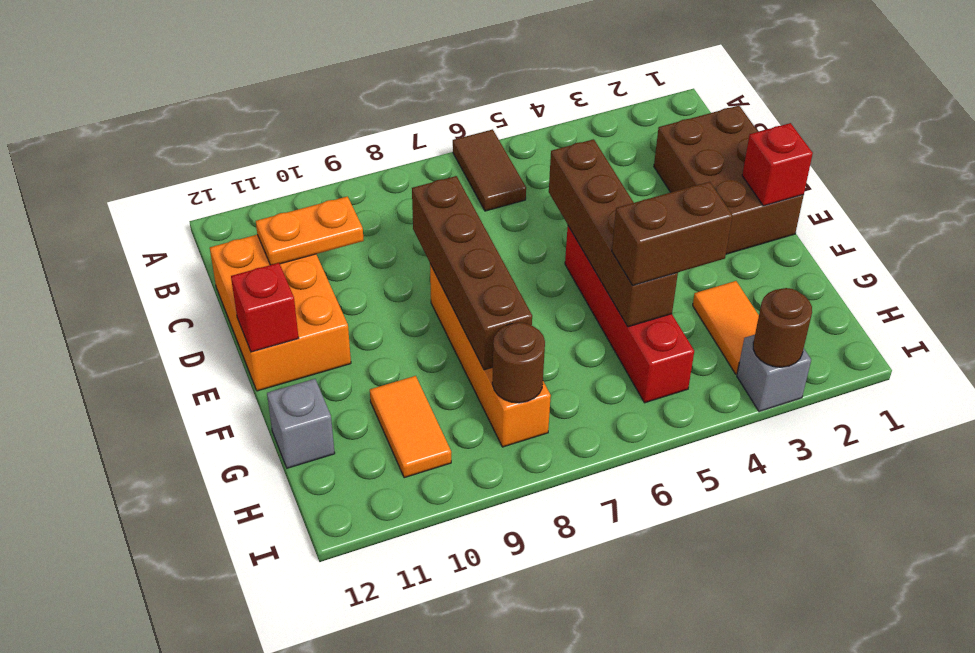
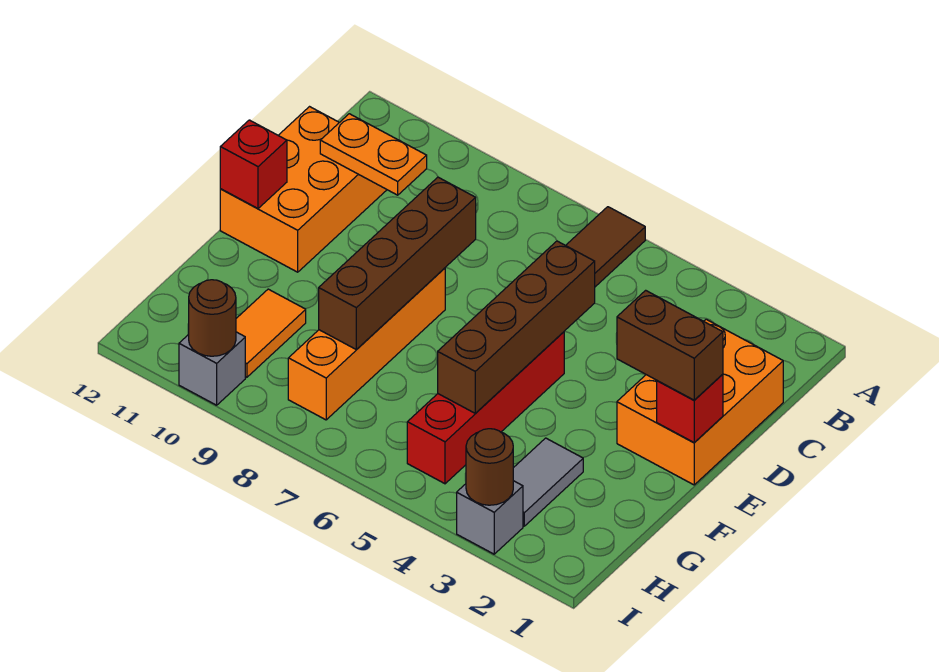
brown 2x3 brick [654,106,804,254] -> orange 2x3 brick [617,319,783,485]
orange 1x2 tile [693,281,759,374] -> grey 1x2 tile [513,438,583,526]
brown 1x2 brick [612,182,732,285] -> brown 1x2 brick moved to [617,290,723,400]
grey 1x1 brick [267,379,335,468] -> grey 1x1 brick moved to [179,332,245,405]
brown 1x1 round brick [492,323,545,403] -> brown 1x1 round brick moved to [189,280,236,356]

